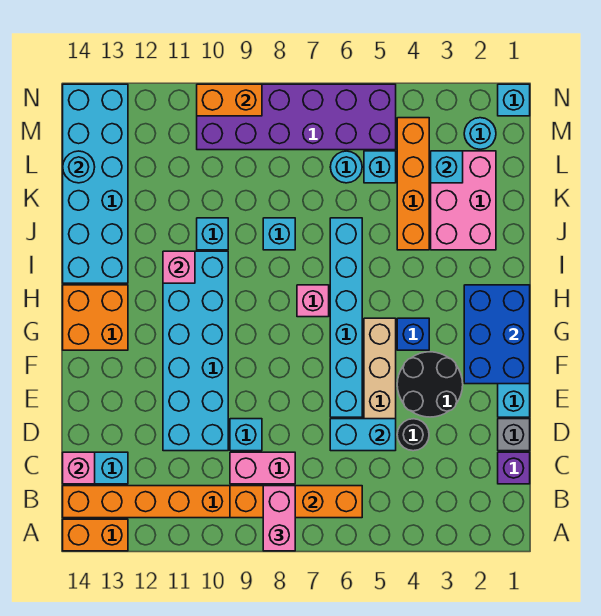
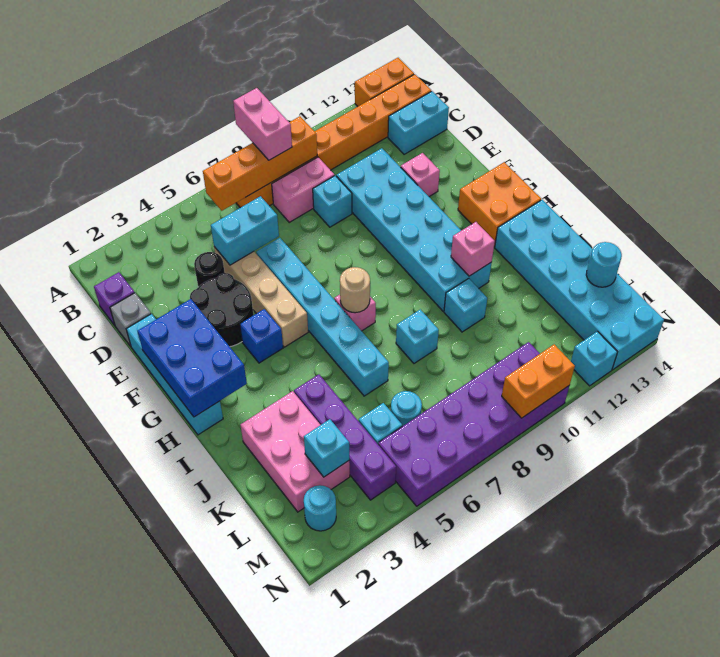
pink 1x1 brick [63,452,95,484] -> pink 1x1 brick moved to [401,153,440,197]
none -> tan 1x1 round brick [340,267,370,313]
orange 1x4 brick [397,118,429,250] -> purple 1x4 brick [294,374,396,500]
cyan 1x1 brick [498,84,530,116] -> cyan 1x1 brick moved to [571,331,617,386]

